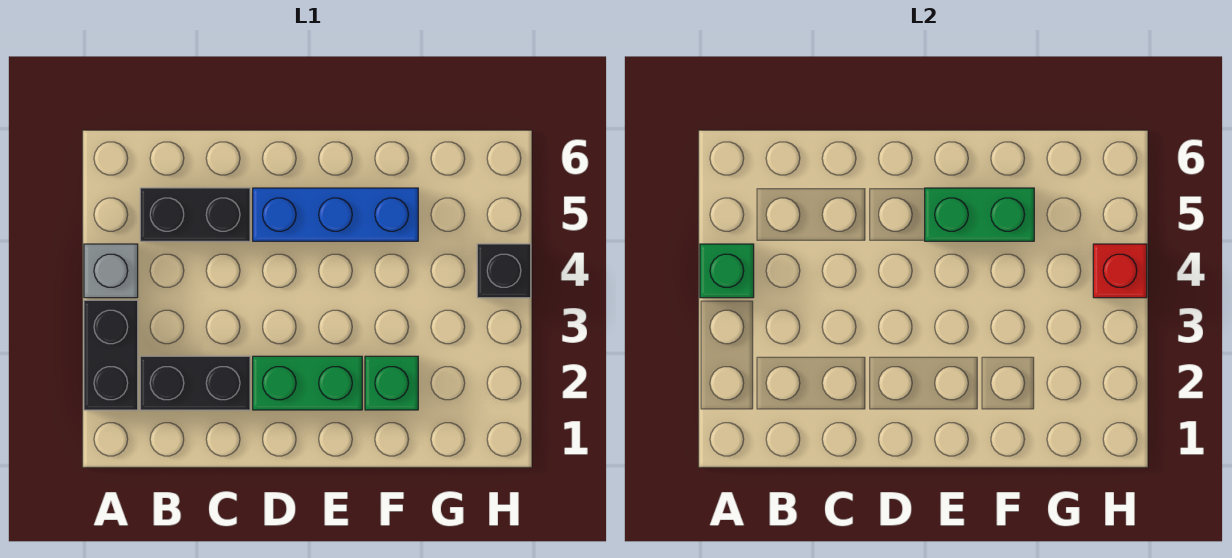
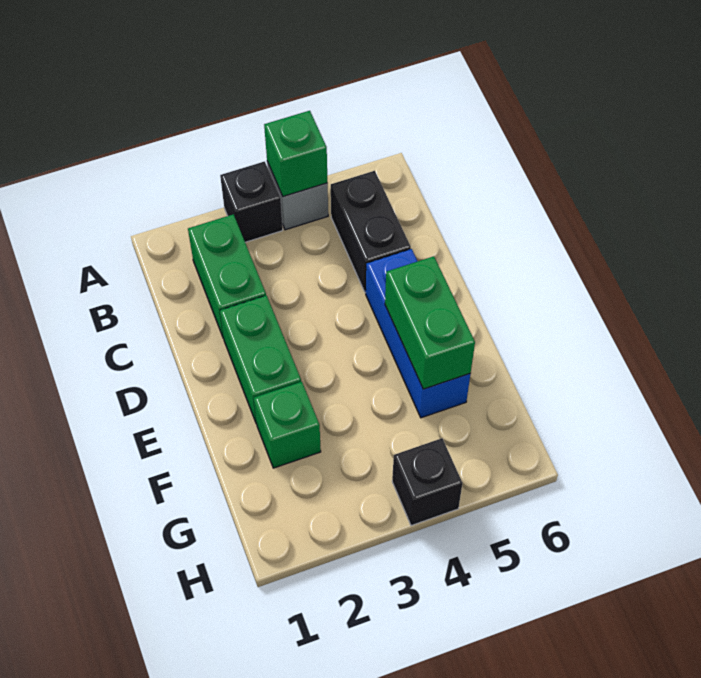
black 1x2 brick [84,300,138,410] -> black 1x1 brick [220,161,283,242]
black 1x2 brick [140,356,250,410] -> green 1x2 brick [188,214,266,338]
red 1x1 brick [1093,244,1147,298] -> none

